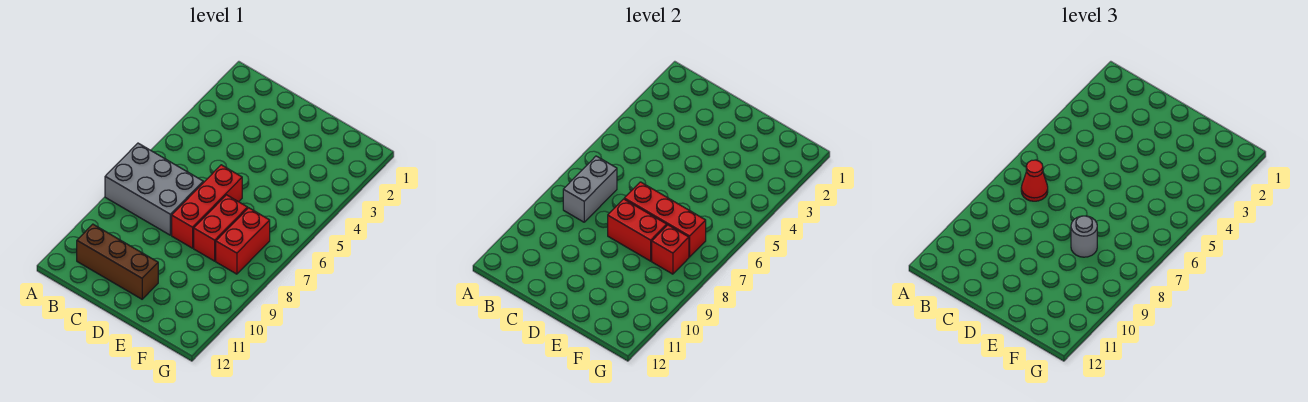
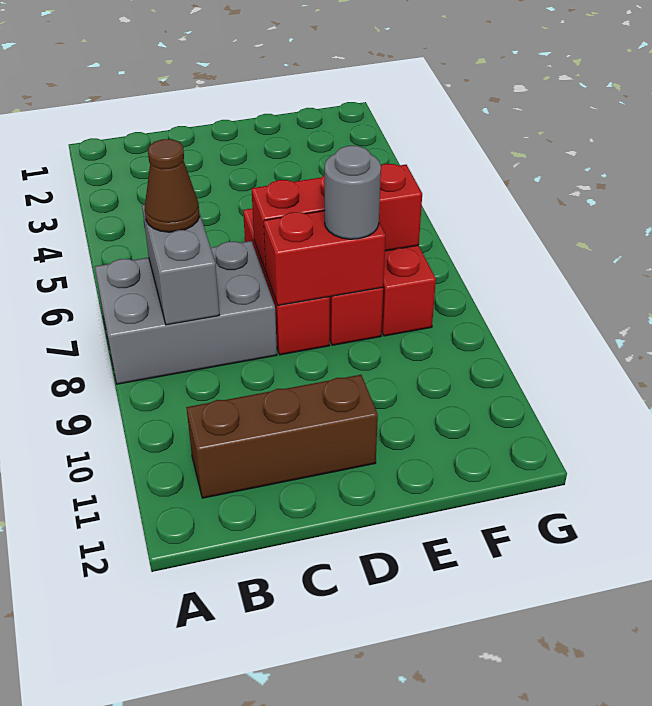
red 1x1 cone [1021,160,1048,201] -> brown 1x1 cone [145,139,200,232]
red 1x1 brick [652,225,689,274] -> none

